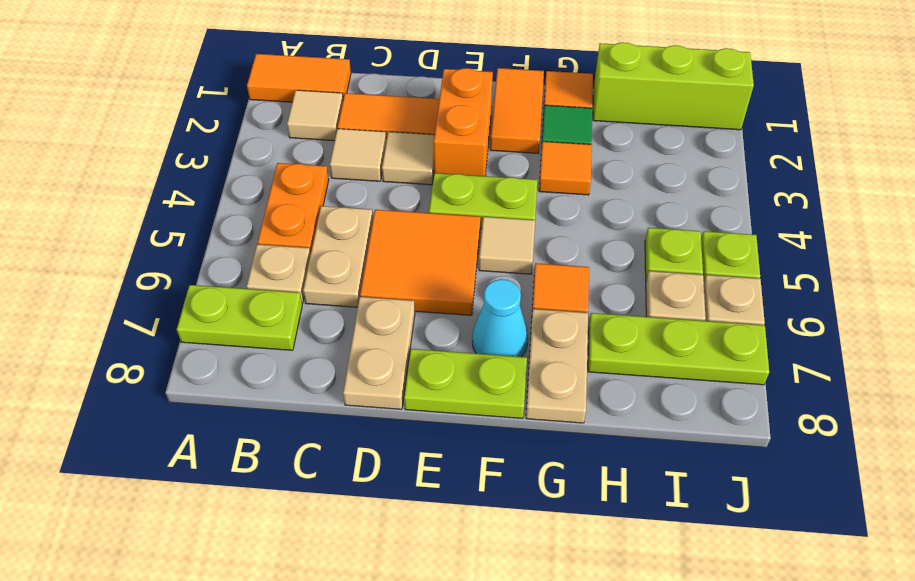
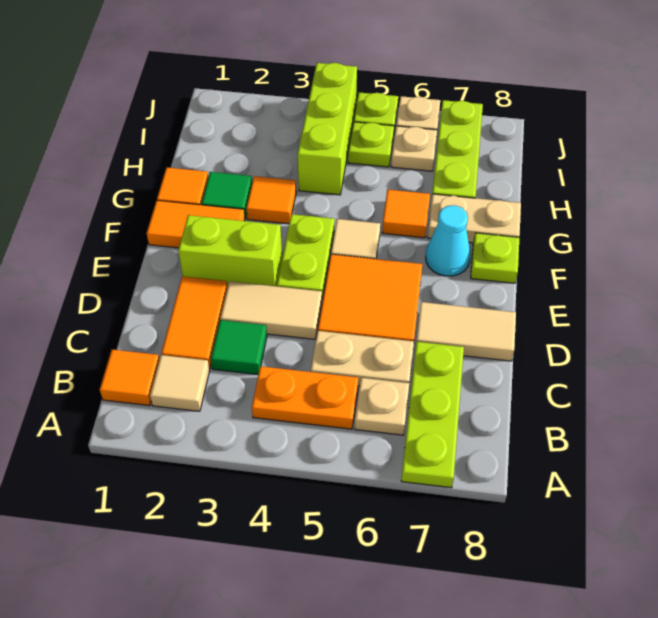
orange 1x2 tile [247,54,351,102] -> orange 1x1 tile [100,350,159,406]
lime 1x2 plate [177,285,302,350] -> lime 1x3 plate [401,342,464,488]
tan 1x1 tile [330,129,386,181] -> green 1x1 tile [211,320,267,374]
tan 1x1 tile [382,132,435,185] -> tan 1x2 tile [220,281,322,339]
tan 1x2 plate [343,297,415,409] -> tan 1x2 tile [416,302,516,361]
orange 1x2 brick [434,68,493,176] -> lime 1x2 brick [178,215,282,287]
lime 1x2 plate [404,349,527,419] -> lime 1x1 plate [471,233,519,283]
lime 1x3 brick [593,42,754,130] -> lime 1x3 brick moved to [298,63,357,195]

